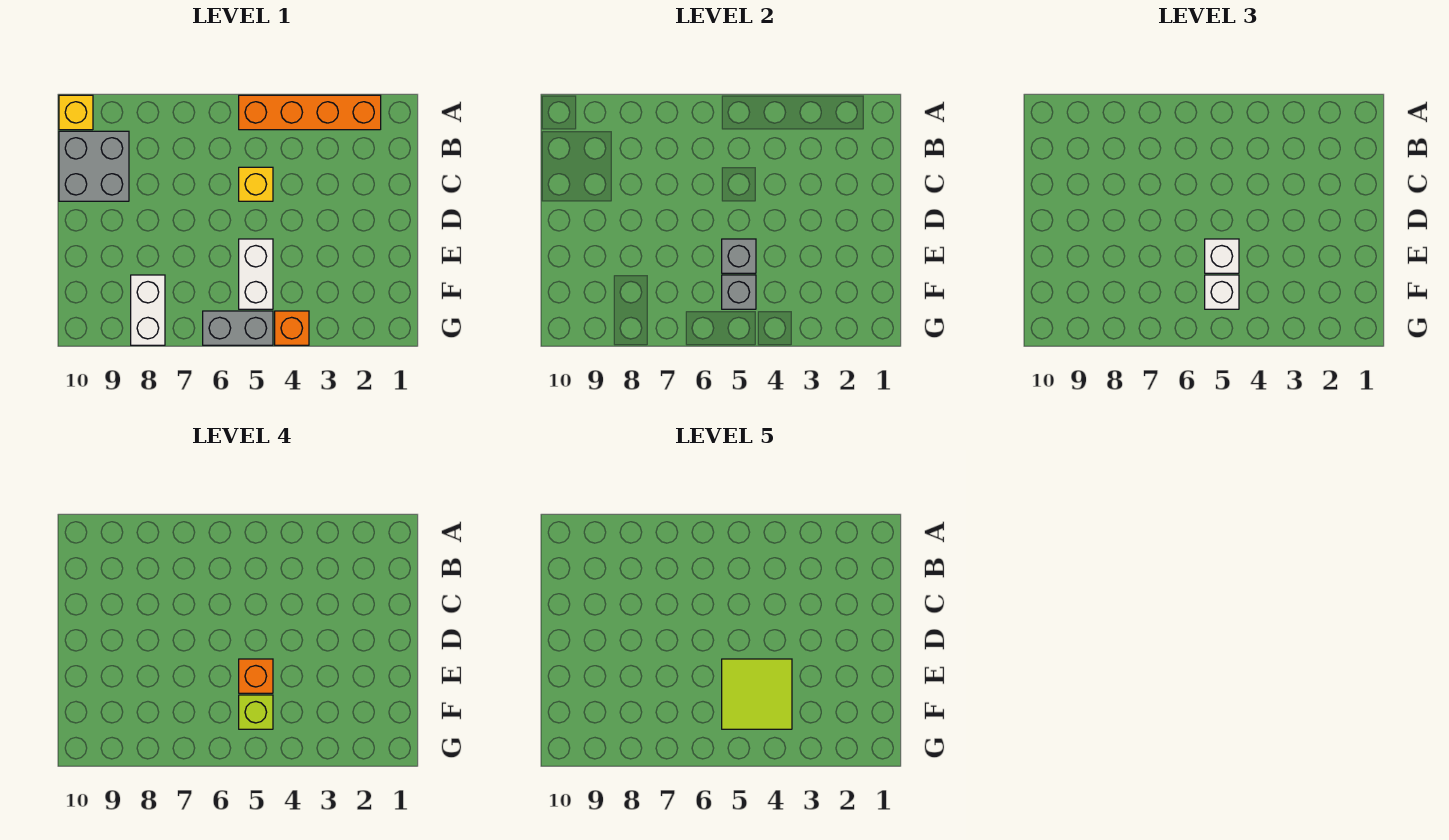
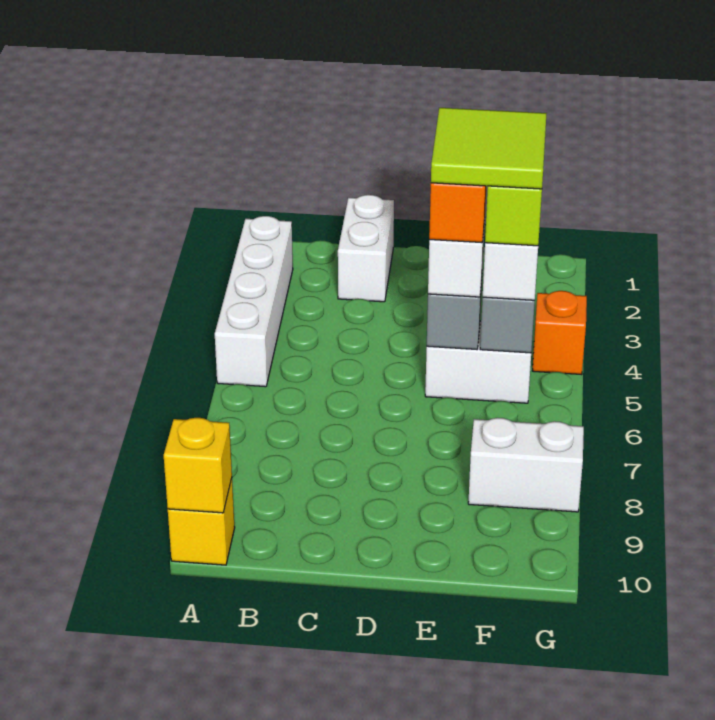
orange 1x4 brick [239,95,381,130] -> white 1x4 brick [215,216,293,387]
grey 2x2 brick [59,131,129,201] -> none
none -> white 1x2 brick [338,195,394,302]
yellow 1x1 brick [239,167,273,201] -> yellow 1x1 brick moved to [164,418,232,513]
grey 1x2 brick [203,311,273,345] -> none

